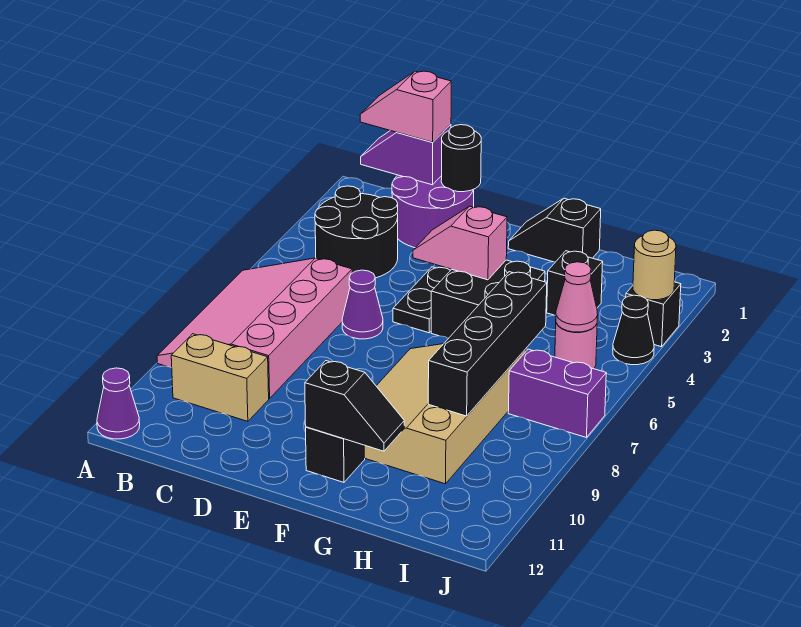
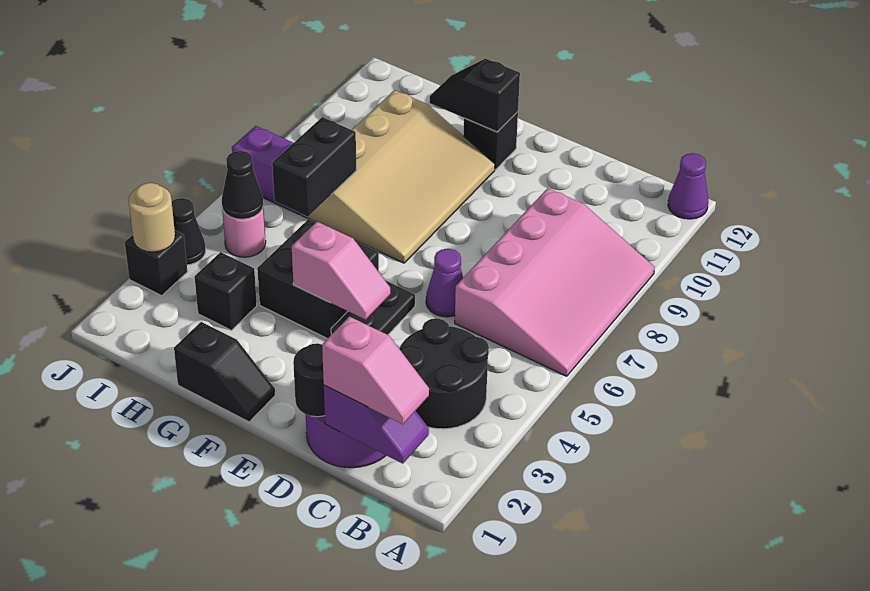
tan 1x2 brick [171,334,269,421] -> none
black 1x4 brick [428,272,547,416] -> black 1x2 brick [272,117,356,217]
pink 1x1 cone [556,262,598,332] -> black 1x1 cone [222,151,263,219]

